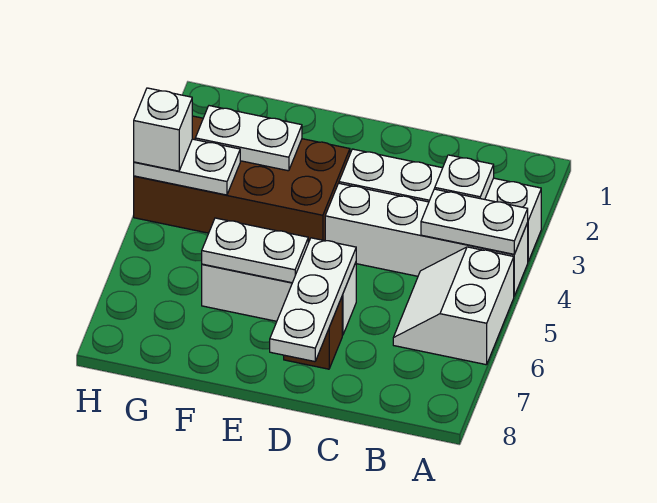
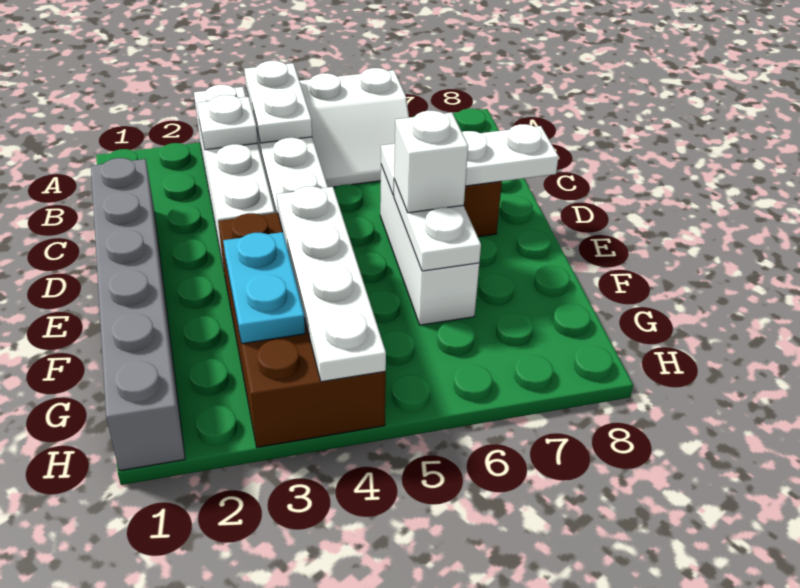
none -> grey 1x6 brick [91,158,185,471]
white 1x2 plate [195,106,302,171] -> cyan 1x2 plate [223,232,305,344]
white 1x2 plate [134,139,240,195] -> white 1x4 plate [277,186,386,382]
white 1x1 brick [134,88,192,171] -> white 1x1 brick moved to [394,111,468,213]

